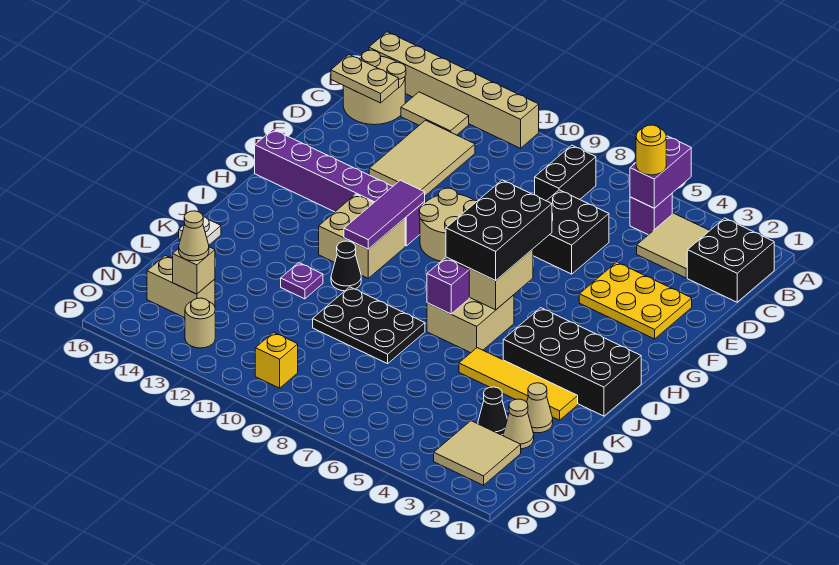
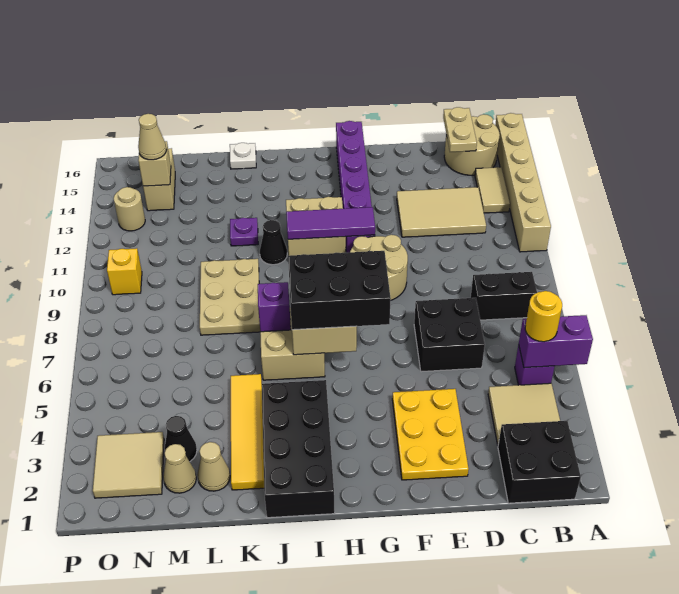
black 2x3 plate [313,287,425,364] -> tan 2x3 plate [200,259,260,335]

